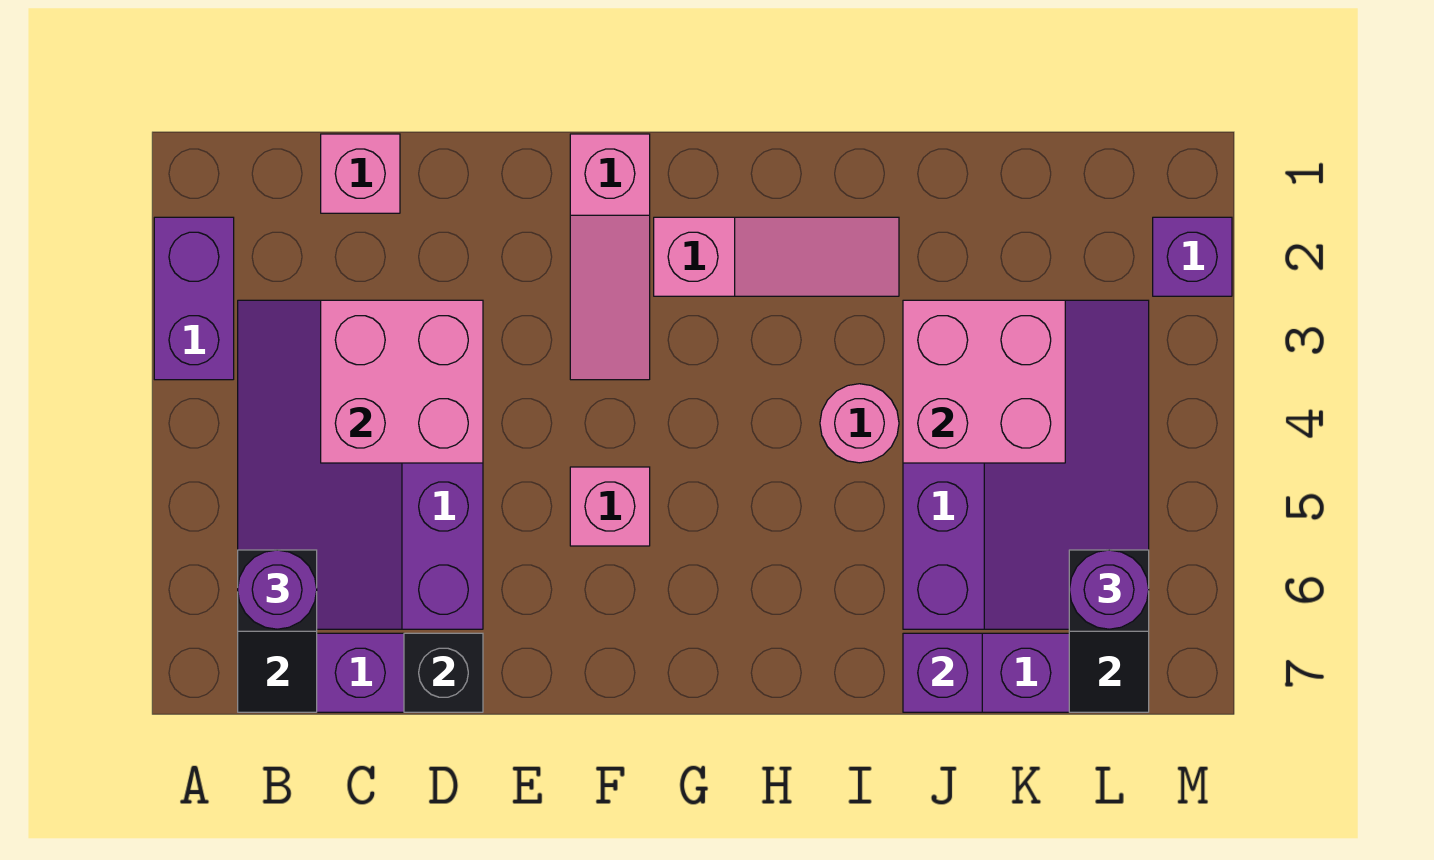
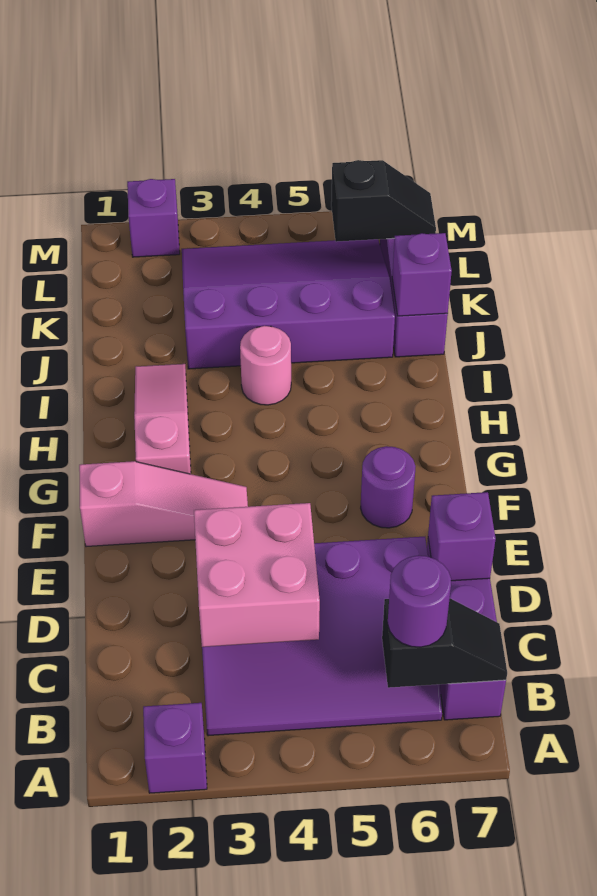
purple 1x2 brick [154,217,234,380] -> purple 1x1 brick [143,703,207,793]
pink 1x1 brick [321,134,400,213] -> none
black 1x1 brick [404,633,483,712] -> purple 1x1 brick [428,492,496,581]
pink 1x1 brick [570,467,650,546] -> none
pink 2x2 brick [903,300,1065,463] -> none
purple 1x1 round brick [1070,550,1149,629] -> purple 1x1 round brick moved to [361,446,416,528]

